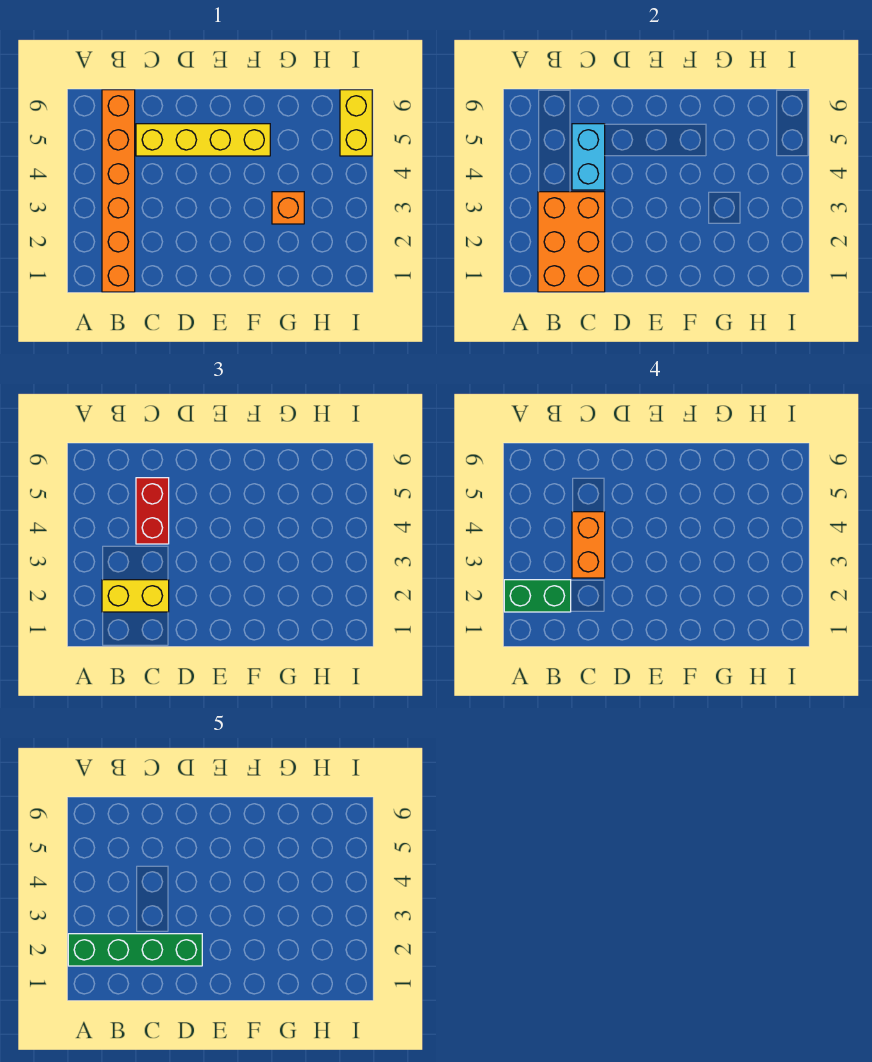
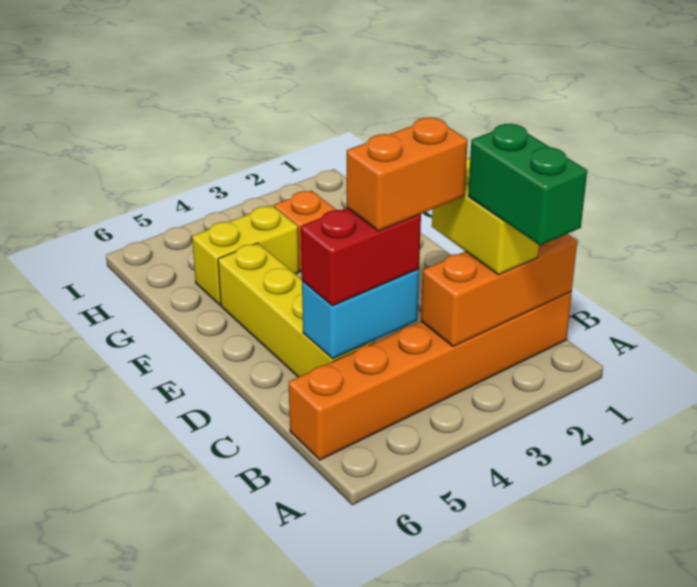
green 1x4 brick [68,934,202,966] -> none
orange 2x3 brick [538,192,605,292] -> orange 1x3 brick [421,234,577,346]
yellow 1x2 brick [340,90,372,156] -> yellow 1x2 brick moved to [192,206,299,305]

